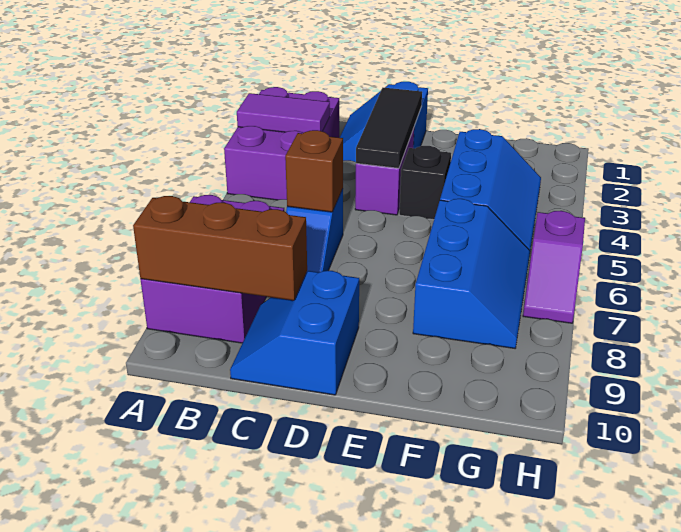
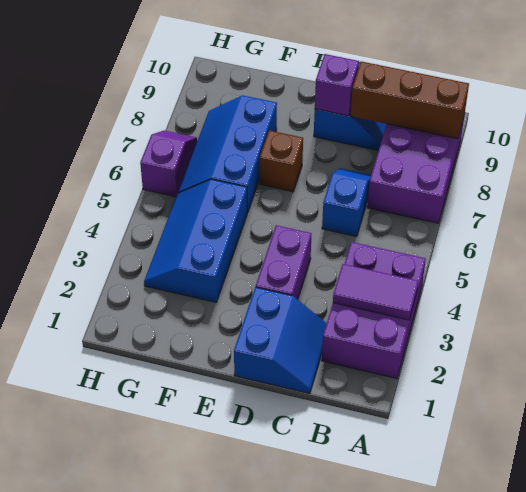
brown 1x1 brick [285,130,343,212] -> brown 1x1 brick moved to [259,130,303,192]
black 1x3 tile [356,88,422,168] -> none
none -> purple 1x1 brick [315,54,359,116]
black 1x1 brick [399,146,451,220] -> none

